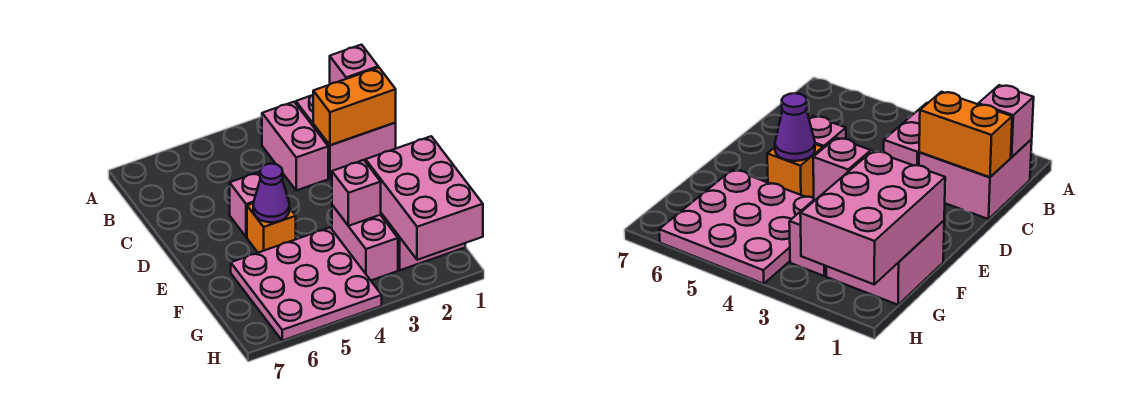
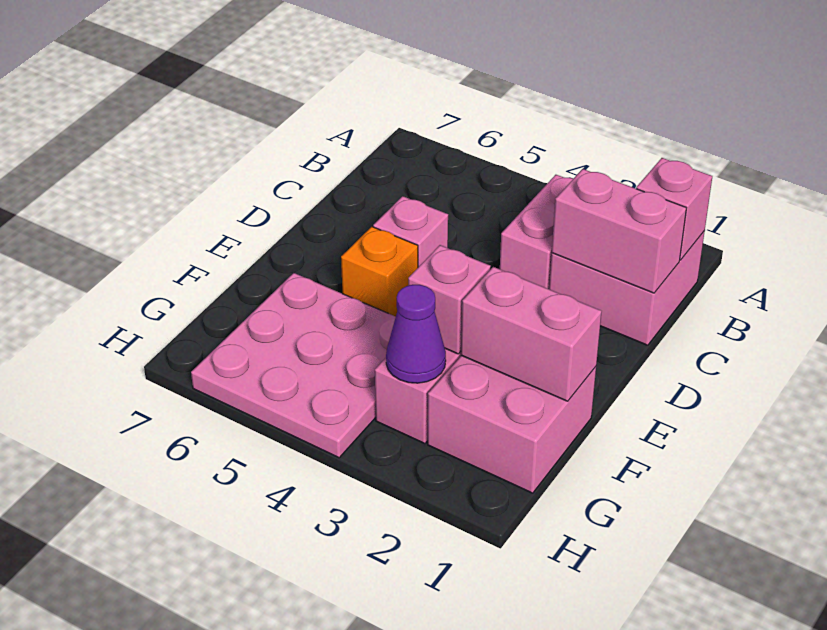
orange 1x2 brick [313,67,396,145] -> pink 1x2 brick [552,169,686,293]
purple 1x1 cone [253,164,289,222] -> purple 1x1 cone moved to [386,285,446,383]
pink 2x3 brick [366,136,483,260] -> pink 1x2 brick [461,267,602,401]

